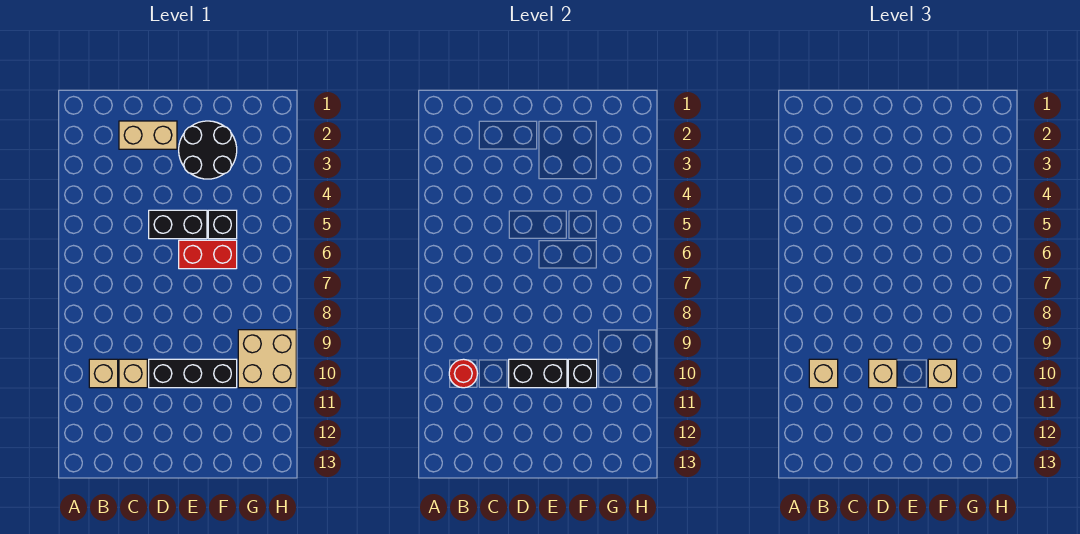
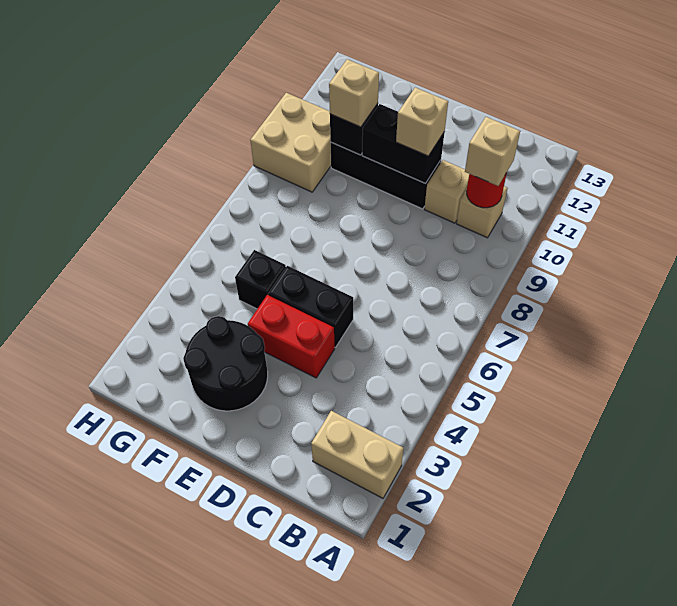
tan 1x2 brick [119,121,177,149] -> tan 1x2 brick moved to [311,411,404,498]
red 1x2 brick [179,240,237,269] -> red 1x2 brick moved to [248,295,335,378]

